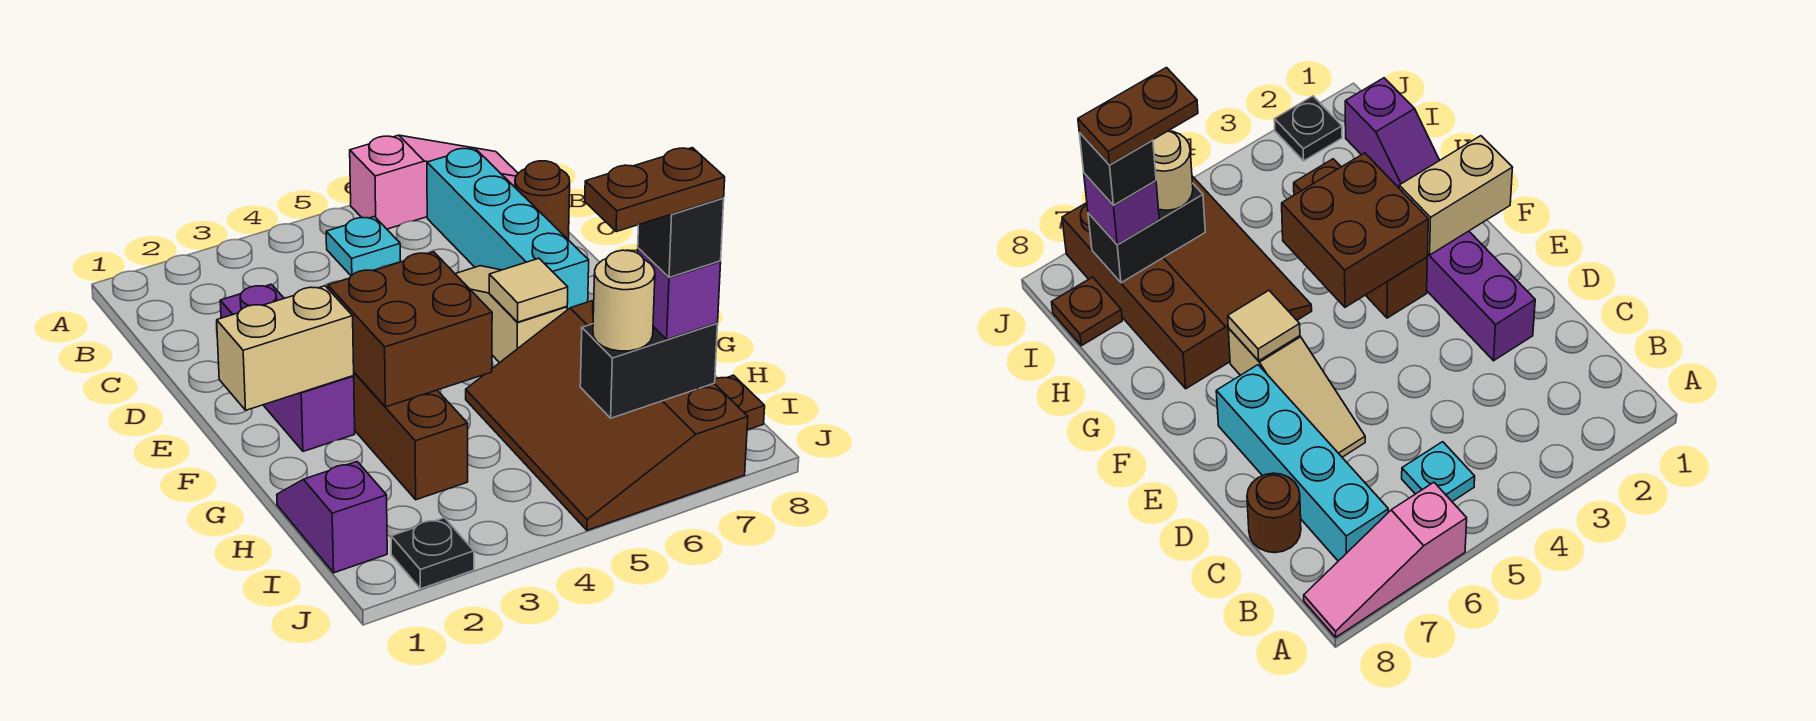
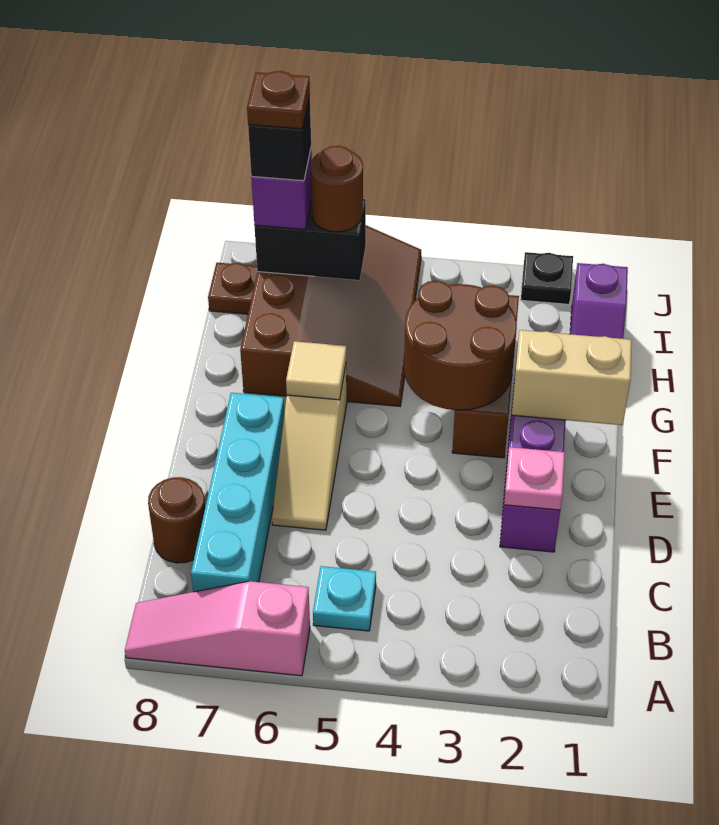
none -> pink 1x1 plate [504,447,565,510]
brown 2x2 brick [328,252,492,407] -> brown 2x2 round brick [404,281,517,410]
tan 1x1 round brick [593,250,655,351] -> brown 1x1 round brick [310,146,363,232]
brown 1x2 plate [585,148,725,232] -> brown 1x1 plate [247,71,310,129]

